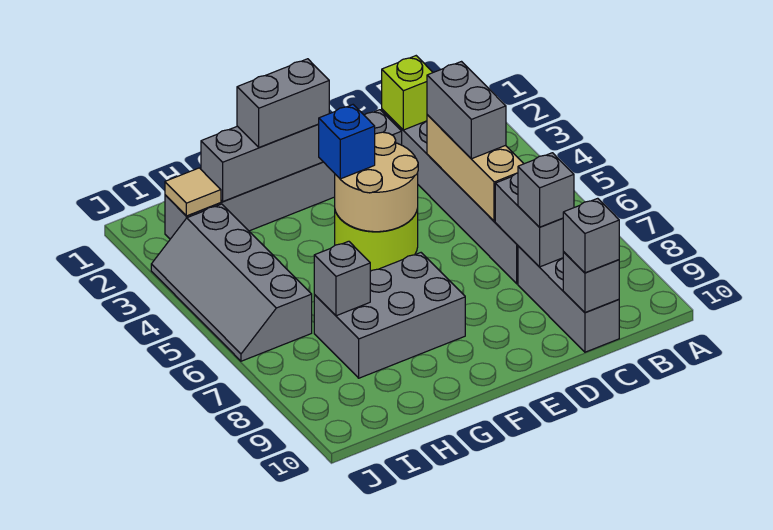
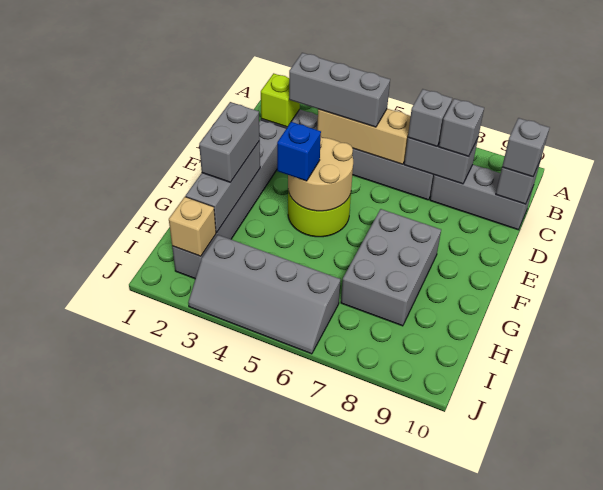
grey 1x2 brick [427,62,506,159] -> grey 1x3 brick [289,53,390,127]
grey 1x1 brick [314,241,370,316] -> grey 1x1 brick moved to [408,89,452,146]
tan 1x1 tile [165,168,221,216] -> tan 1x1 brick [169,197,216,256]

